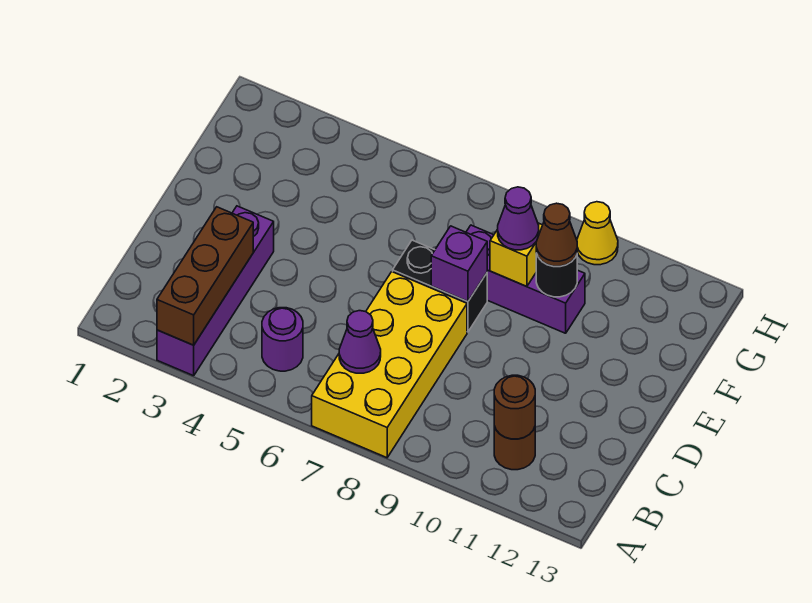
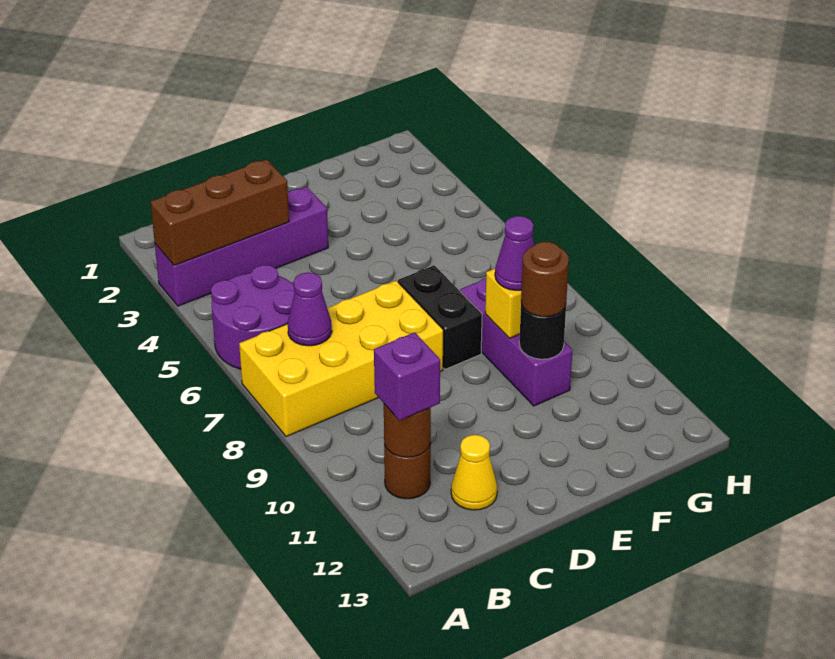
purple 1x1 round brick [262,308,303,371] -> purple 2x2 round brick [211,265,295,369]
purple 1x1 brick [431,226,487,302] -> purple 1x1 brick moved to [374,332,440,421]
brown 1x1 cone [536,203,577,266] -> brown 1x1 round brick [521,241,569,317]
yellow 1x1 cone [577,202,618,265] -> yellow 1x1 cone moved to [451,435,497,510]

